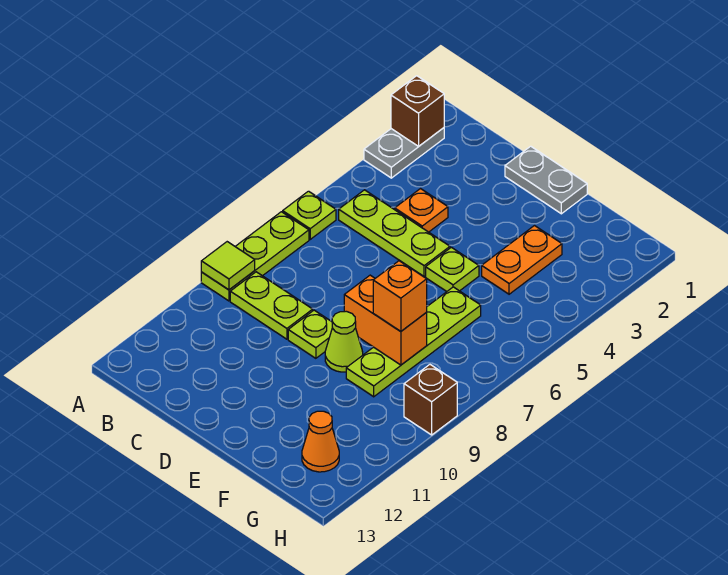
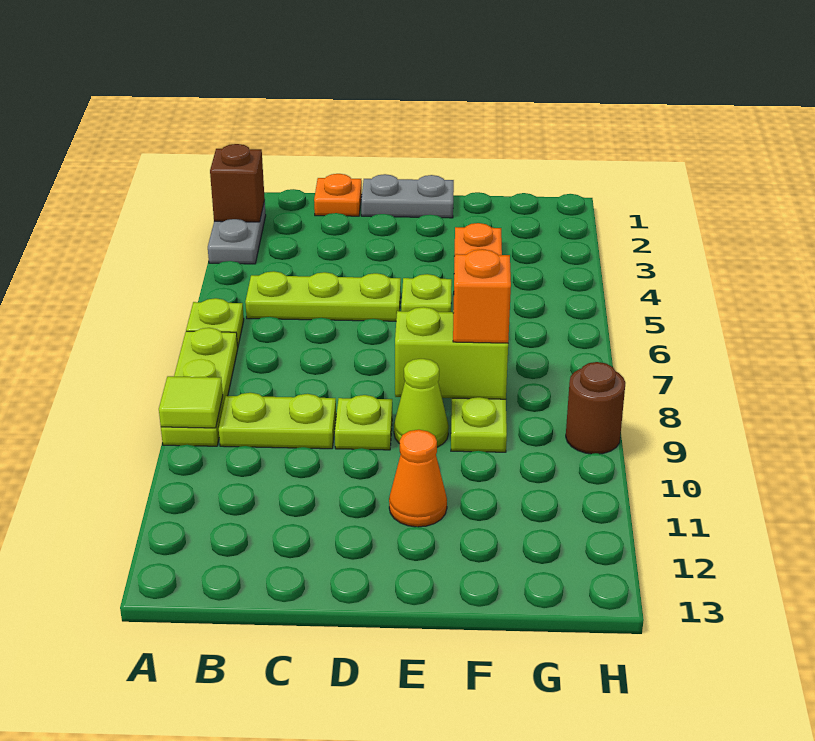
orange 1x1 plate [395,189,448,232] -> orange 1x1 plate moved to [314,174,362,216]
orange 1x2 brick [344,275,427,365] -> lime 1x2 brick [395,307,508,399]
orange 1x1 cone [302,411,339,472] -> orange 1x1 cone moved to [389,430,447,527]
brown 1x1 brick [404,365,457,435] -> brown 1x1 round brick [566,362,625,454]

